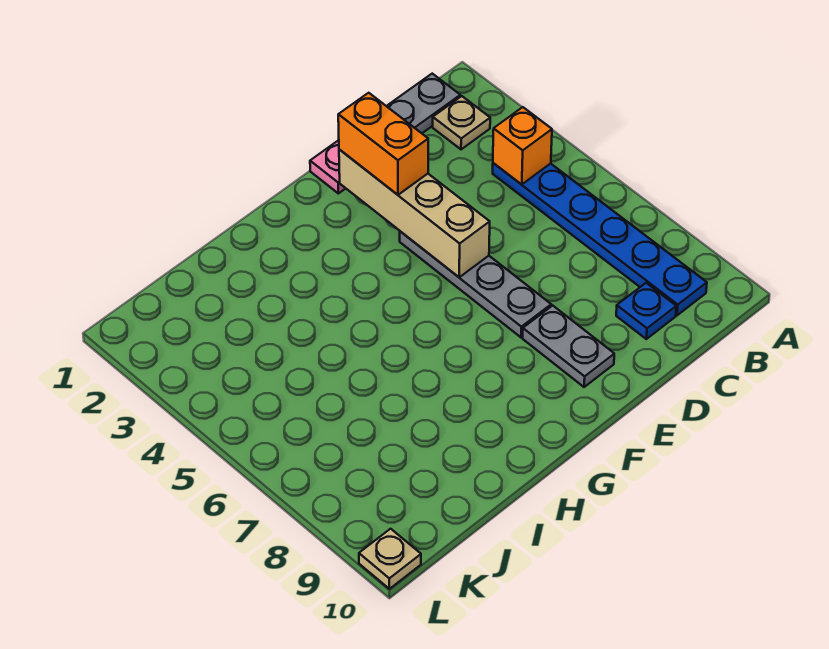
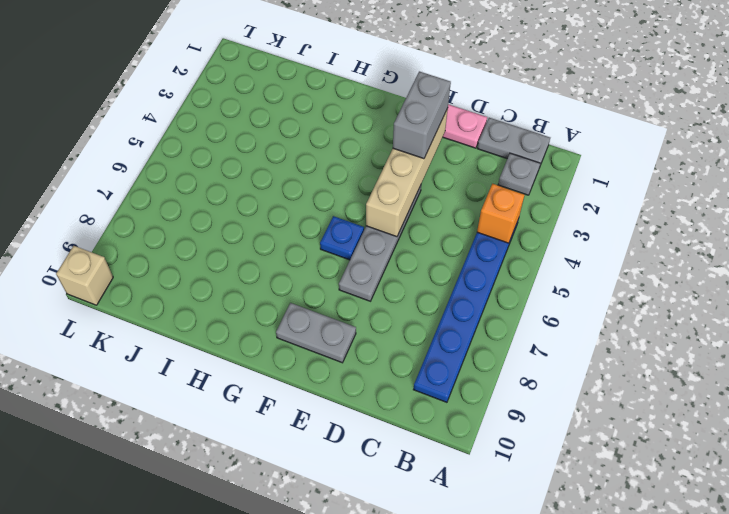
tan 1x1 plate [433,96,490,149] -> grey 1x1 plate [498,153,540,195]
blue 1x1 plate [616,283,676,339] -> blue 1x1 plate moved to [320,216,364,260]
orange 1x2 brick [338,93,428,195] -> grey 1x2 brick [393,71,451,159]
grey 1x2 plate [523,306,614,387] -> grey 1x2 plate turned to [276,303,356,363]
tan 1x1 plate [359,529,421,589] -> tan 1x1 brick [56,246,113,305]

